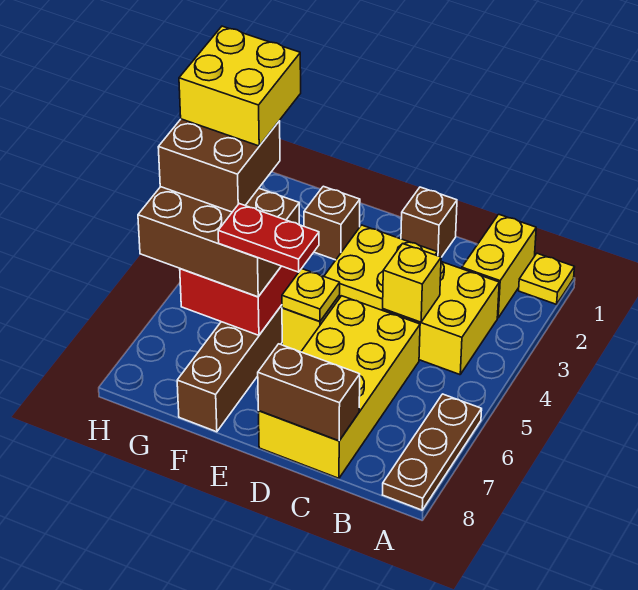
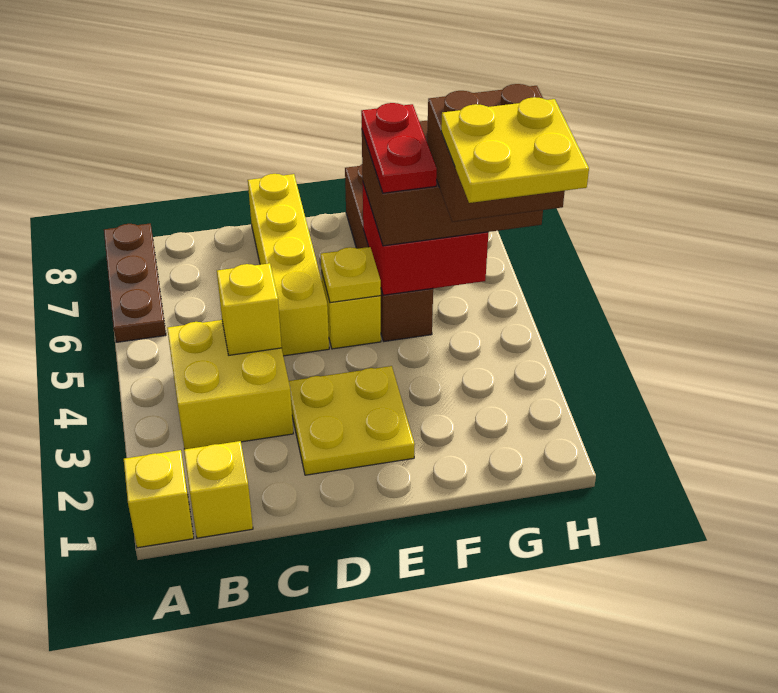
yellow 1x1 plate [519,253,574,304] -> yellow 1x1 brick [124,450,194,548]
yellow 1x2 brick [462,214,536,318] -> yellow 1x1 brick [184,441,253,538]
yellow 2x4 brick [258,296,420,478] -> yellow 1x4 brick [248,174,329,356]
brown 1x2 brick [258,344,360,441] -> none
brown 1x1 brick [401,187,457,257] -> none
red 1x2 plate [218,204,319,272] -> red 1x2 plate turned to [361,103,437,193]
brown 1x1 brick [304,186,360,260] -> none
yellow 2x2 brick [179,26,301,146] -> yellow 2x2 plate [441,97,589,203]

